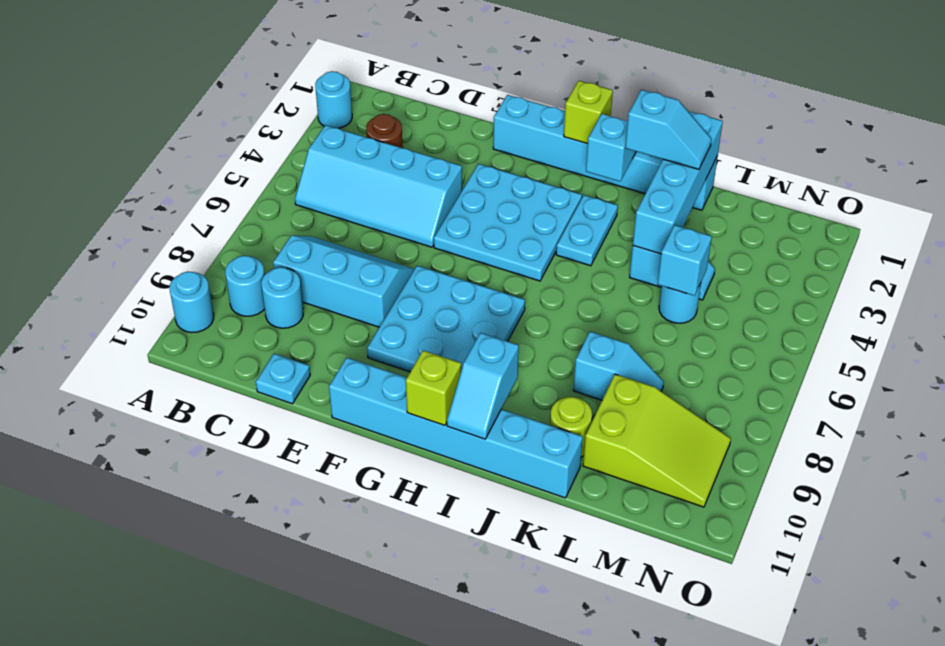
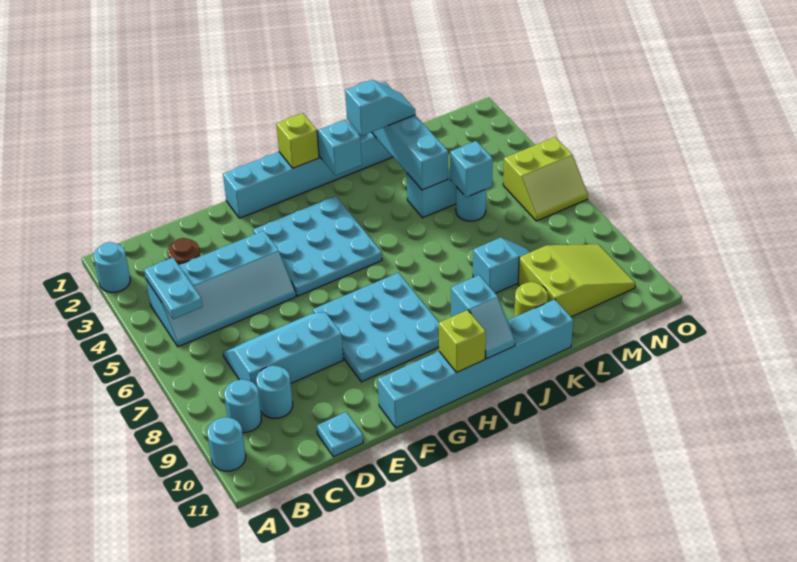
cyan 1x2 plate [556,195,618,266] -> cyan 1x2 plate moved to [144,258,203,319]
none -> lime 2x2 slope [503,137,588,221]

